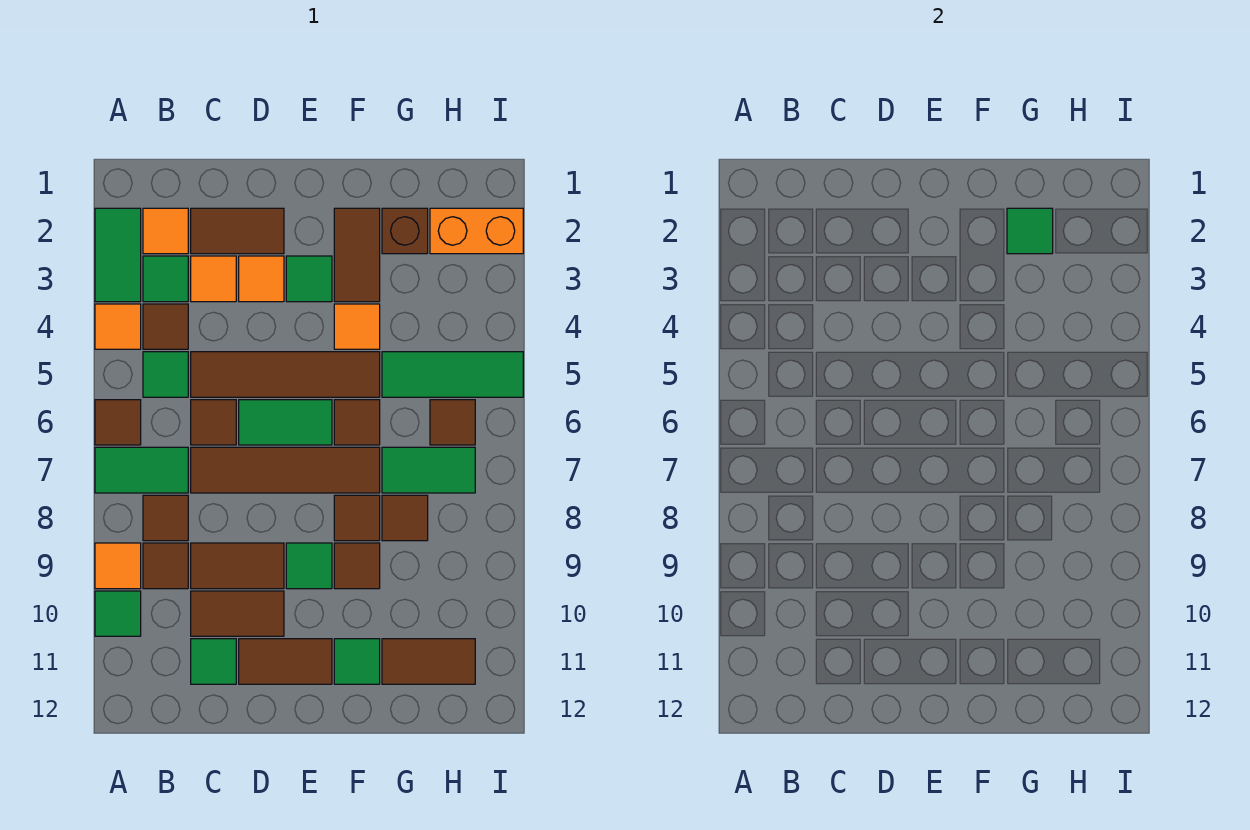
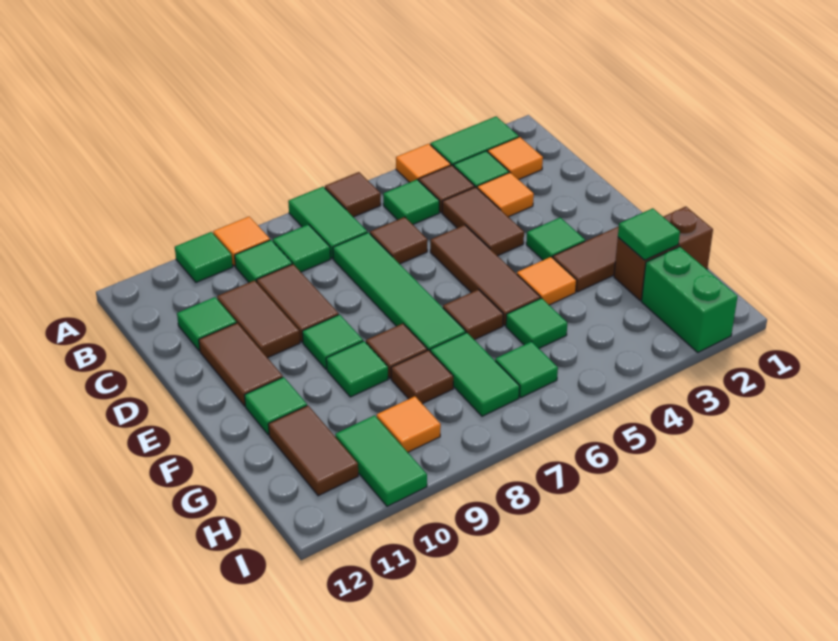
brown 1x1 tile [143,495,188,541] -> green 1x1 tile [273,224,331,272]
brown 1x1 tile [143,543,188,589] -> green 1x1 tile [235,240,292,282]
brown 1x2 tile [191,208,284,254] -> brown 1x2 tile moved to [442,187,524,256]
brown 1x4 tile [191,352,380,397] -> brown 1x3 tile [430,225,540,325]
brown 1x4 tile [191,447,380,493] -> green 1x4 tile [333,232,466,351]
orange 1x1 tile [239,256,284,302] -> orange 1x1 tile moved to [377,396,441,452]
green 1x2 tile [239,400,332,445] -> green 1x2 tile moved to [335,415,427,506]
brown 1x1 tile [334,543,380,589] -> green 1x1 tile [326,341,388,397]
brown 1x1 brick [382,208,428,254] -> brown 1x2 brick [614,207,713,301]
green 1x3 tile [382,352,523,397] -> green 1x1 tile [506,298,567,348]
orange 1x2 brick [430,208,523,254] -> green 1x2 brick [641,246,738,352]
brown 1x1 tile [430,400,475,445] -> green 1x1 tile [495,342,558,398]

